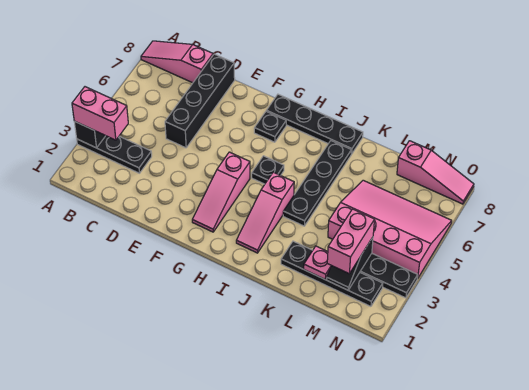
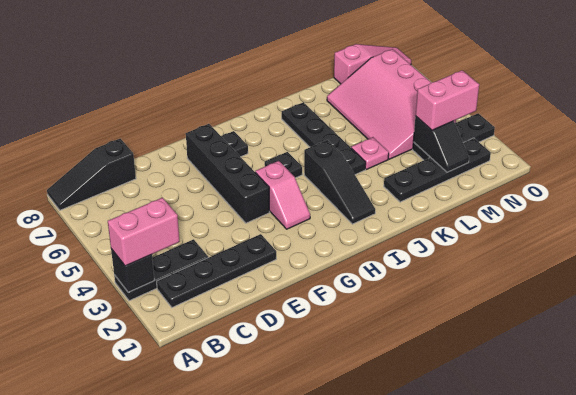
pink 1x3 slope [141,41,213,83] -> black 1x3 slope [47,139,136,210]
black 1x4 brick [165,54,235,148] -> black 1x4 brick moved to [186,124,270,223]
pink 1x3 slope [192,152,250,232] -> pink 1x2 slope [255,161,310,229]
black 1x4 plate [266,94,363,154] -> black 1x4 plate moved to [157,234,276,307]
pink 1x3 slope [236,172,294,253] -> black 1x3 slope [304,140,375,224]
pink 1x1 plate [304,246,331,279] -> pink 1x1 plate moved to [351,137,389,169]
pink 3x4 slope [328,180,452,278] -> pink 3x4 slope turned to [327,49,456,159]
pink 1x2 brick [327,209,375,273] -> pink 1x2 brick turned to [416,70,479,130]

